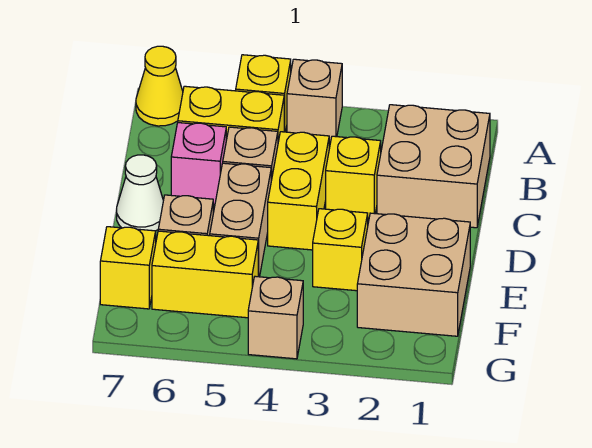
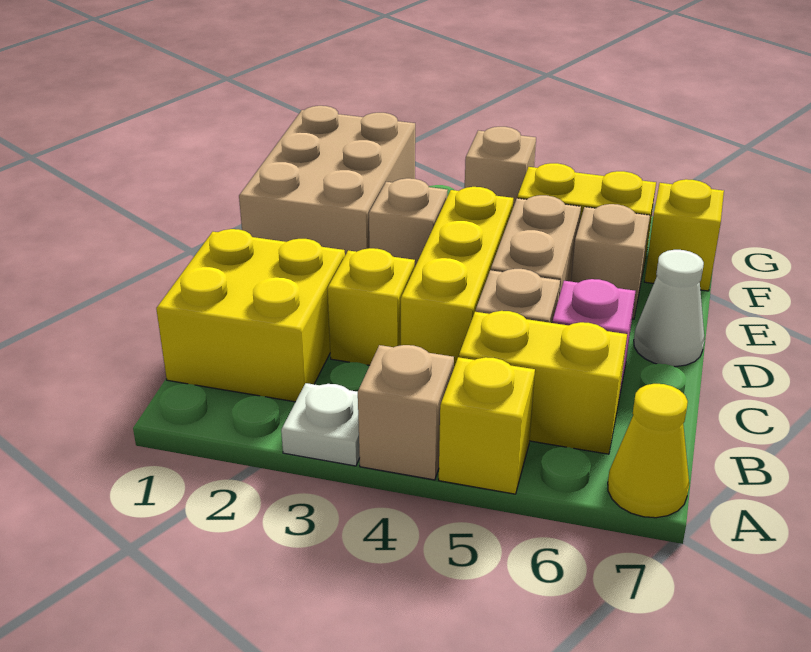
none -> white 1x1 plate [281,383,360,466]
tan 2x2 brick [377,105,490,228] -> yellow 2x2 brick [156,229,345,402]
yellow 1x2 brick [268,132,329,250] -> yellow 1x3 brick [401,187,513,367]
tan 2x2 brick [357,213,470,336] -> tan 2x3 brick [239,106,415,255]
yellow 1x1 brick [313,209,368,291] -> tan 1x1 brick [369,178,448,266]

